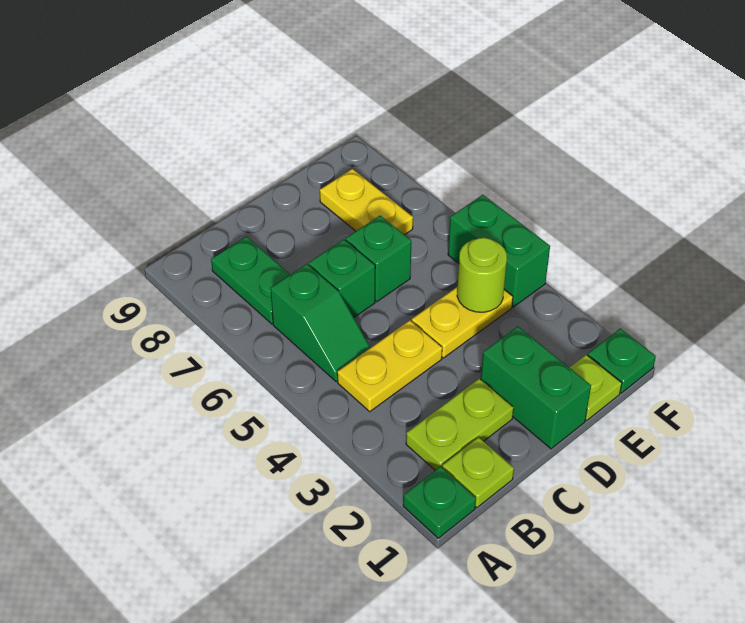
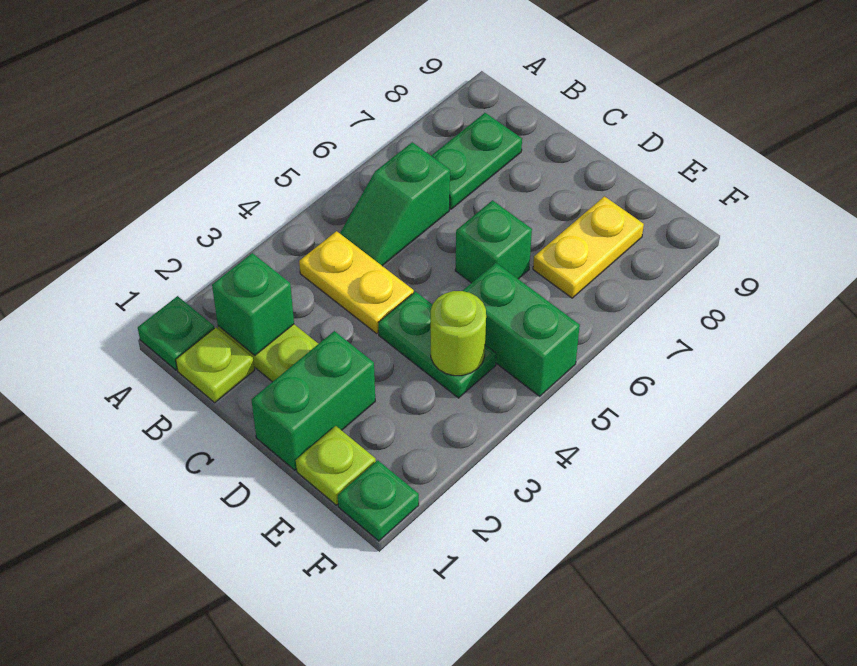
green 1x1 brick [309,240,375,318] -> green 1x1 brick moved to [212,253,294,355]
yellow 1x2 plate [412,287,513,358] -> green 1x2 plate [378,292,496,398]
green 1x2 brick [448,195,550,307] -> green 1x2 brick turned to [463,263,580,396]

